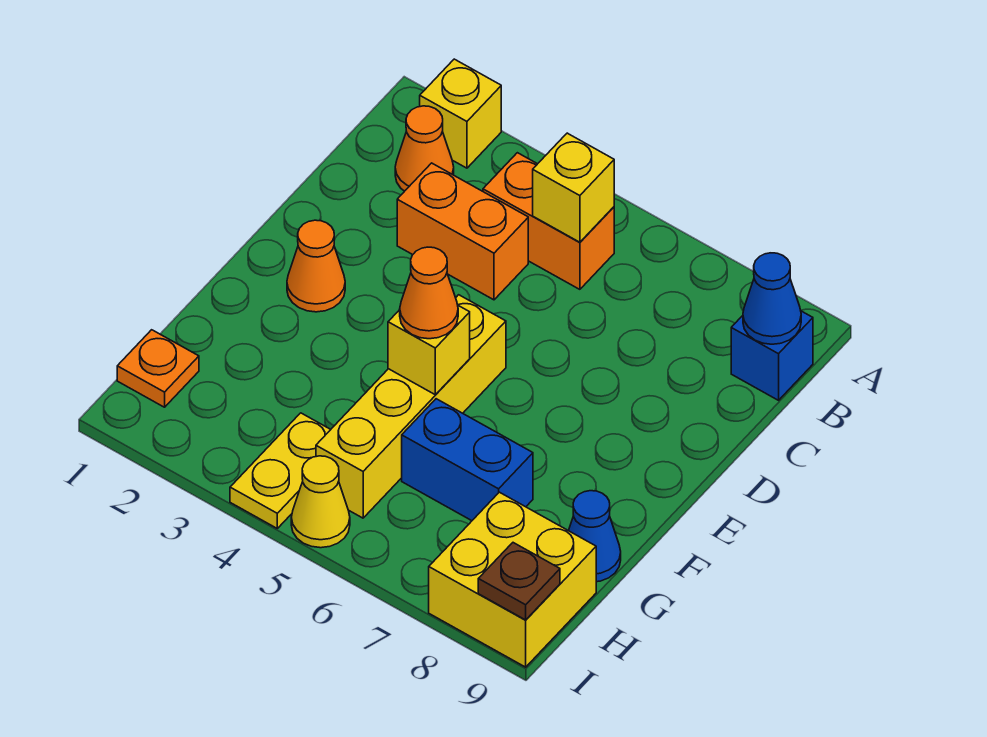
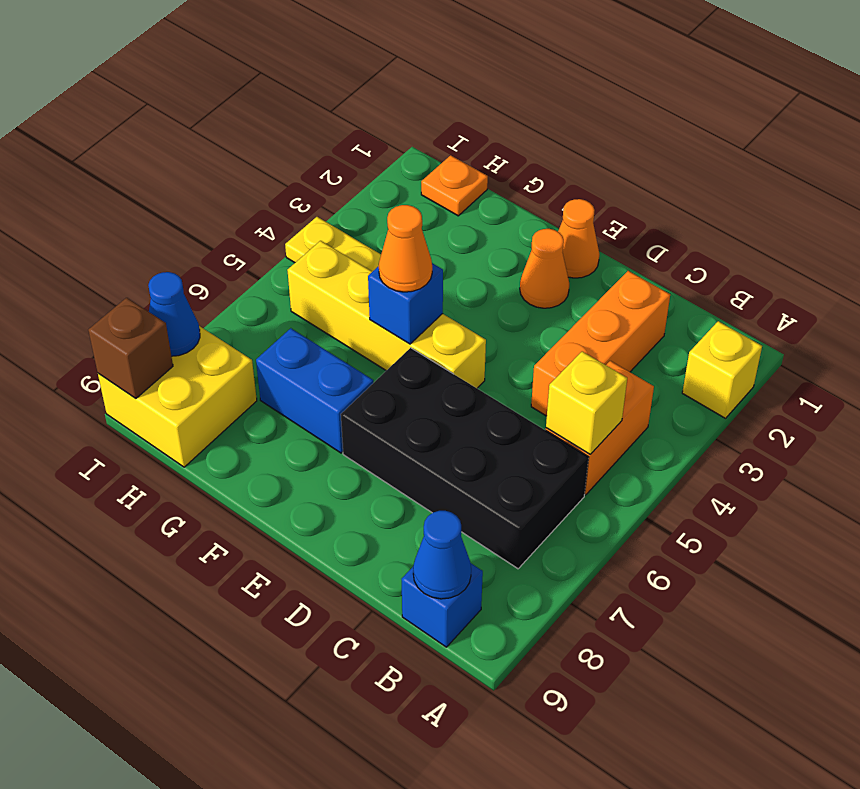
orange 1x1 cone [395,106,454,191] -> orange 1x1 cone moved to [558,199,599,278]
none -> black 2x4 brick [341,348,589,569]
orange 1x2 brick [397,163,528,300] -> orange 1x3 brick [531,271,670,416]
yellow 1x1 brick [388,306,470,395] -> blue 1x1 brick [368,263,443,344]
blue 1x2 brick [402,399,533,521] -> blue 1x2 brick turned to [256,328,373,453]
blue 1x1 cone [569,491,621,582] -> blue 1x1 cone moved to [148,272,200,356]
yellow 1x1 cone [291,456,350,548] -> none
brown 1x1 plate [478,543,560,620] -> brown 1x1 brick [88,298,173,399]

